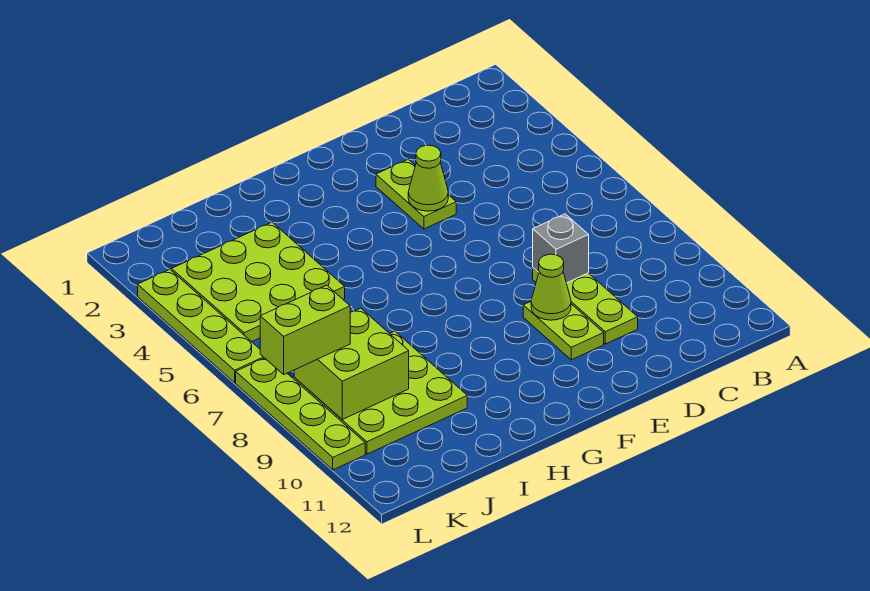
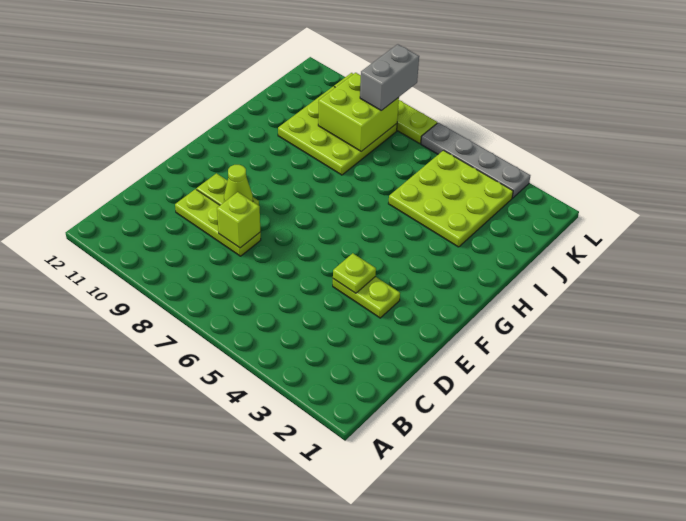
grey 1x1 brick [533,214,589,283] -> lime 1x1 brick [217,192,260,248]
lime 1x1 cone [408,145,448,211] -> lime 1x1 plate [333,253,376,293]
lime 1x2 brick [260,285,350,375] -> grey 1x2 brick [360,44,419,111]
lime 1x4 plate [138,269,264,383] -> grey 1x4 plate [421,123,530,198]

